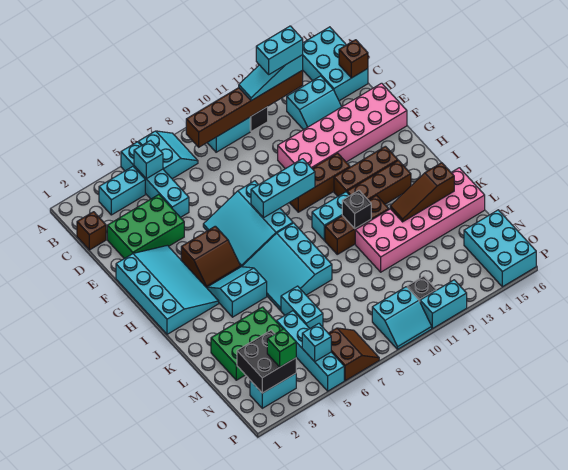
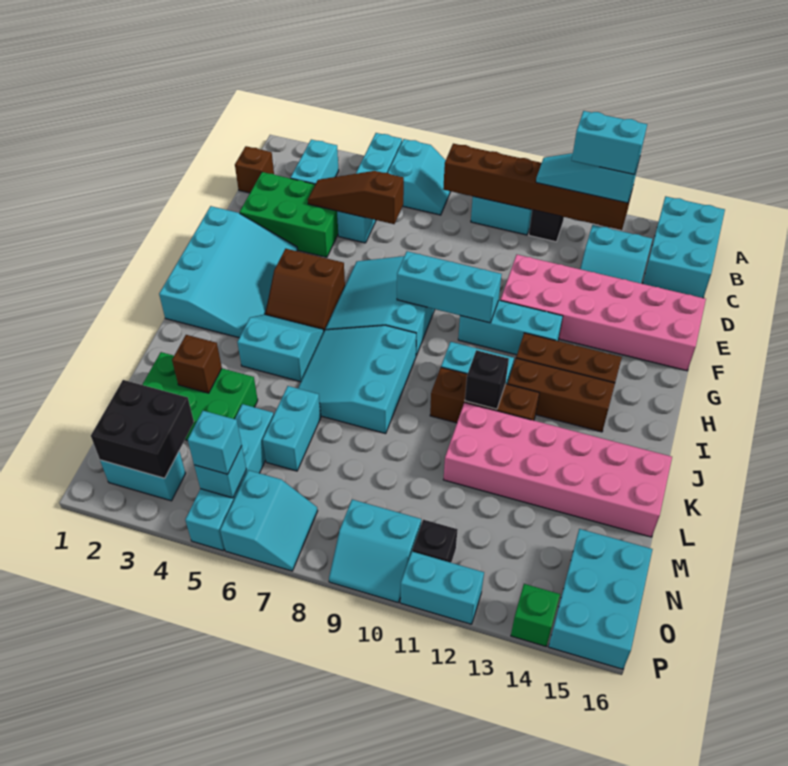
cyan 1x2 brick [99,167,145,215] -> cyan 1x2 brick turned to [291,140,339,184]
cyan 1x1 brick [134,140,163,179] -> cyan 1x1 brick moved to [188,411,242,474]
brown 1x1 brick [339,40,368,78] -> brown 1x1 brick moved to [172,335,222,393]
brown 1x3 brick [290,153,350,212] -> cyan 1x3 brick [458,300,563,355]
brown 1x3 slope [390,163,454,222] -> brown 1x3 slope moved to [308,171,404,224]
green 1x1 brick [267,329,296,367] -> green 1x1 brick moved to [511,584,560,646]
brown 2x2 slope [328,328,379,381] -> cyan 2x2 slope [220,470,318,571]

